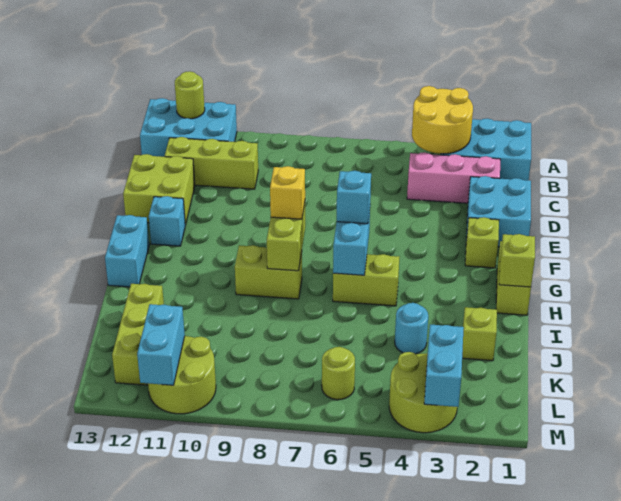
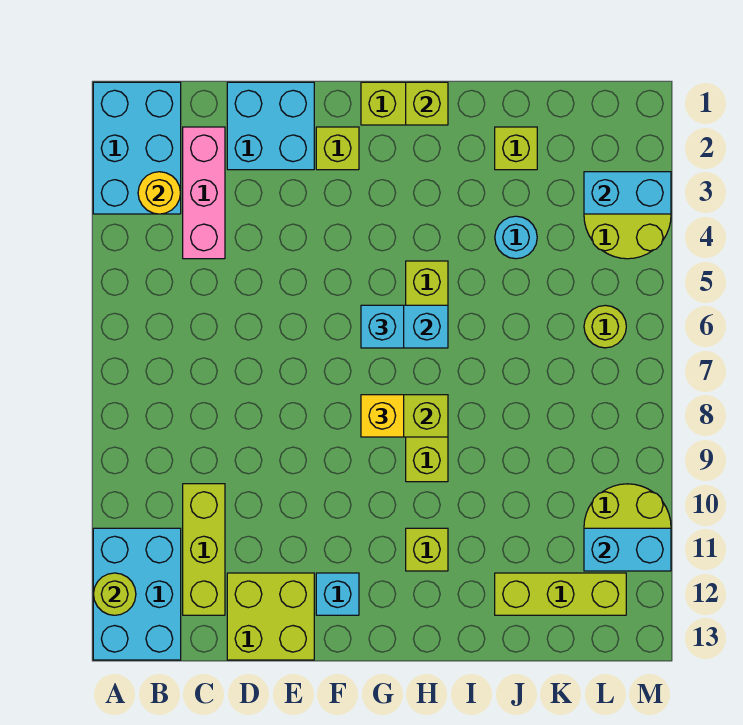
yellow 2x2 round brick [412,86,473,154] -> yellow 1x1 round brick [138,172,181,214]
cyan 1x2 brick [105,215,149,287] -> none
none -> lime 1x1 brick [406,528,448,571]

